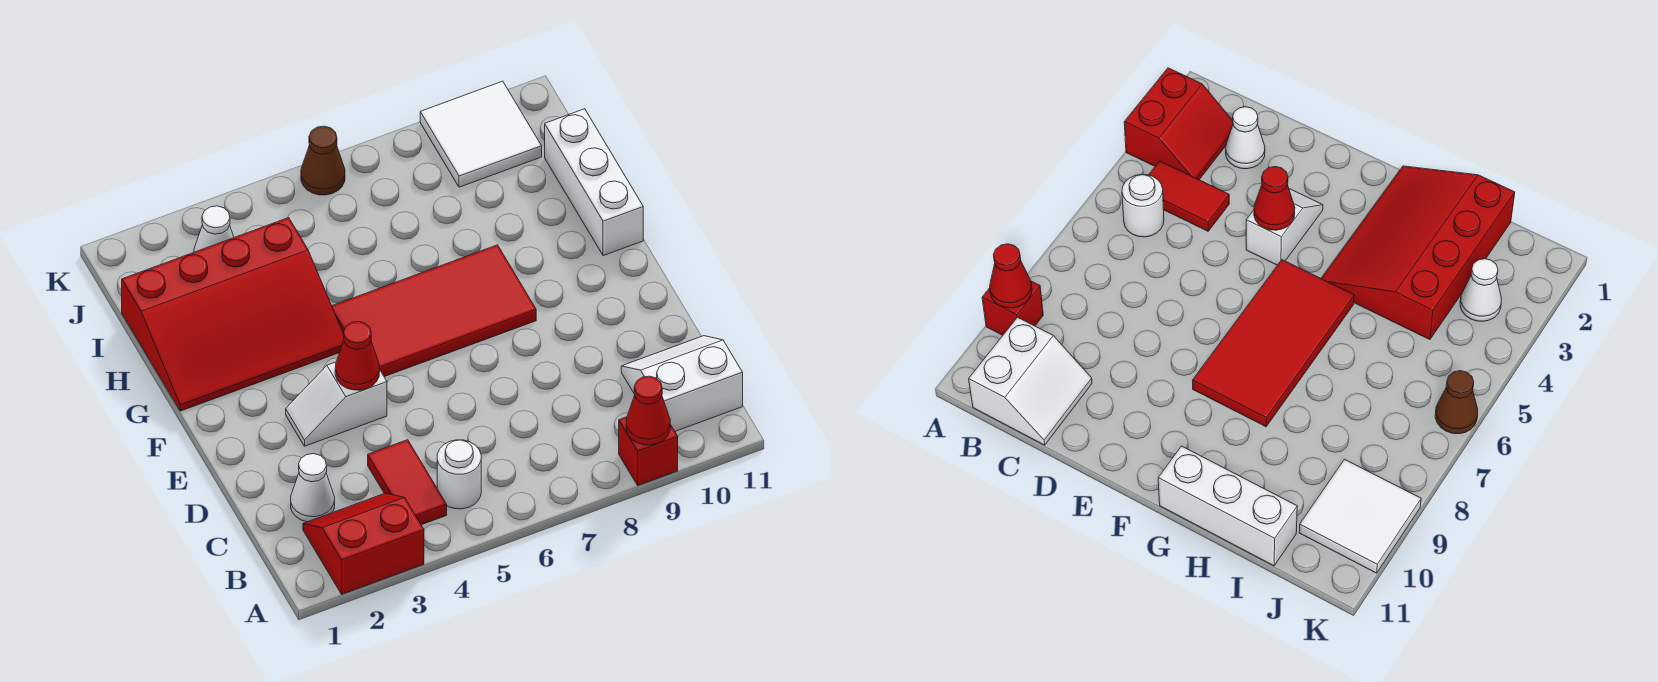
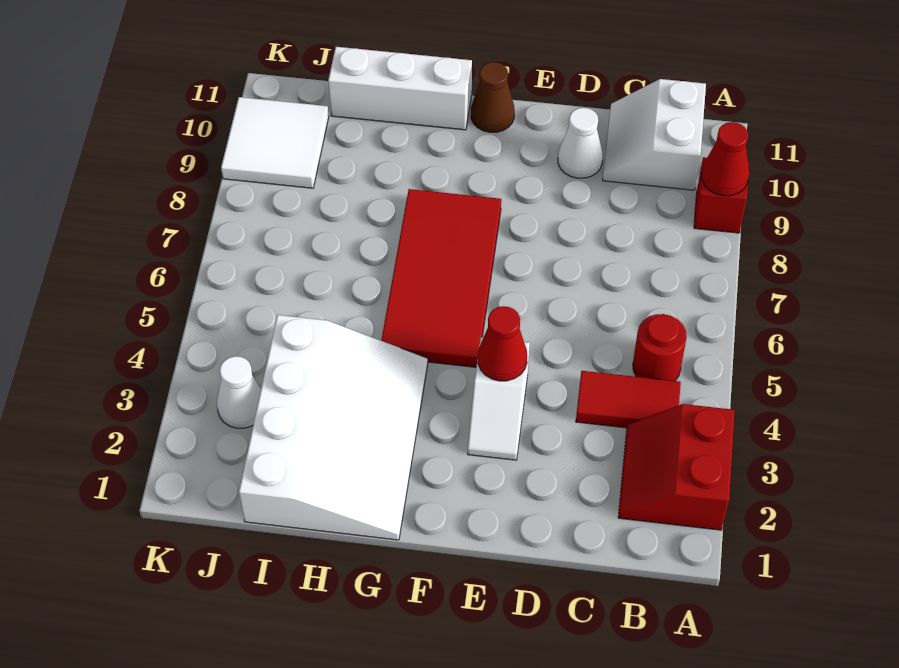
white 1x1 round brick [437,440,481,509] -> red 1x1 round brick [633,314,687,381]
white 1x1 cone [291,454,335,522] -> white 1x1 cone moved to [558,108,603,178]
red 3x4 slope [122,218,344,411] -> white 3x4 slope [239,315,428,540]
brown 1x1 cone [301,126,345,195] -> brown 1x1 cone moved to [471,62,515,132]

